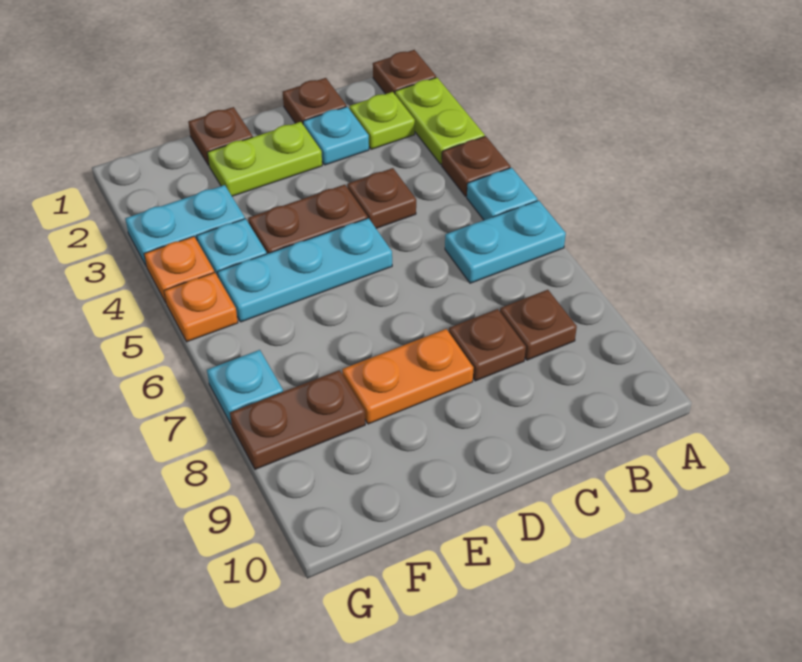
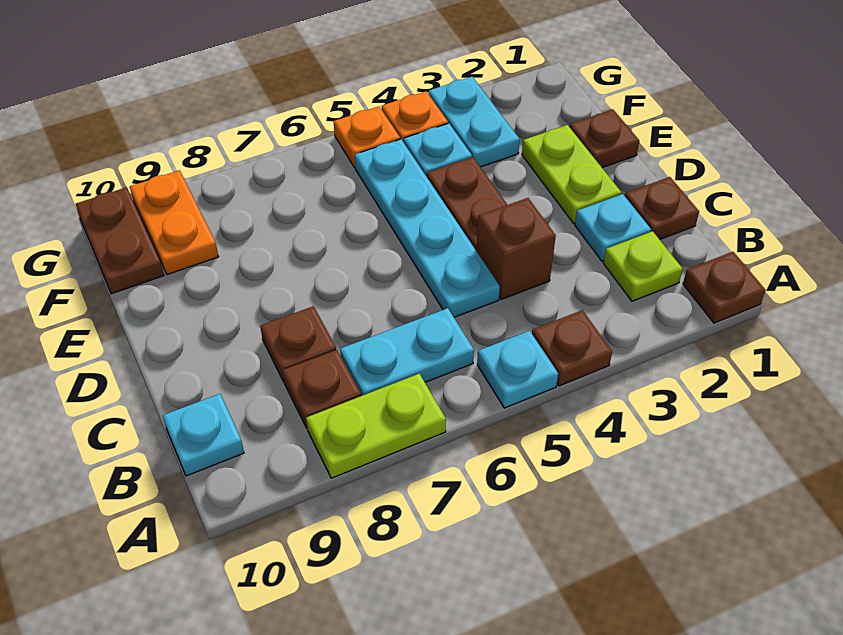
lime 1x2 plate [395,78,485,164] -> lime 1x2 plate moved to [306,374,446,478]
cyan 1x2 plate [445,200,566,283] -> cyan 1x2 plate turned to [340,308,474,396]
brown 1x1 plate [347,168,416,228] -> brown 1x1 brick [477,198,556,299]
cyan 1x3 plate [218,218,392,322] -> cyan 1x4 plate [355,139,500,317]
orange 1x2 plate [342,329,473,424] -> orange 1x2 plate moved to [130,170,218,275]
brown 1x2 plate [230,370,365,469] -> brown 1x2 plate moved to [76,187,164,294]
cyan 1x1 plate [207,350,283,425] -> cyan 1x1 plate moved to [162,394,244,476]

